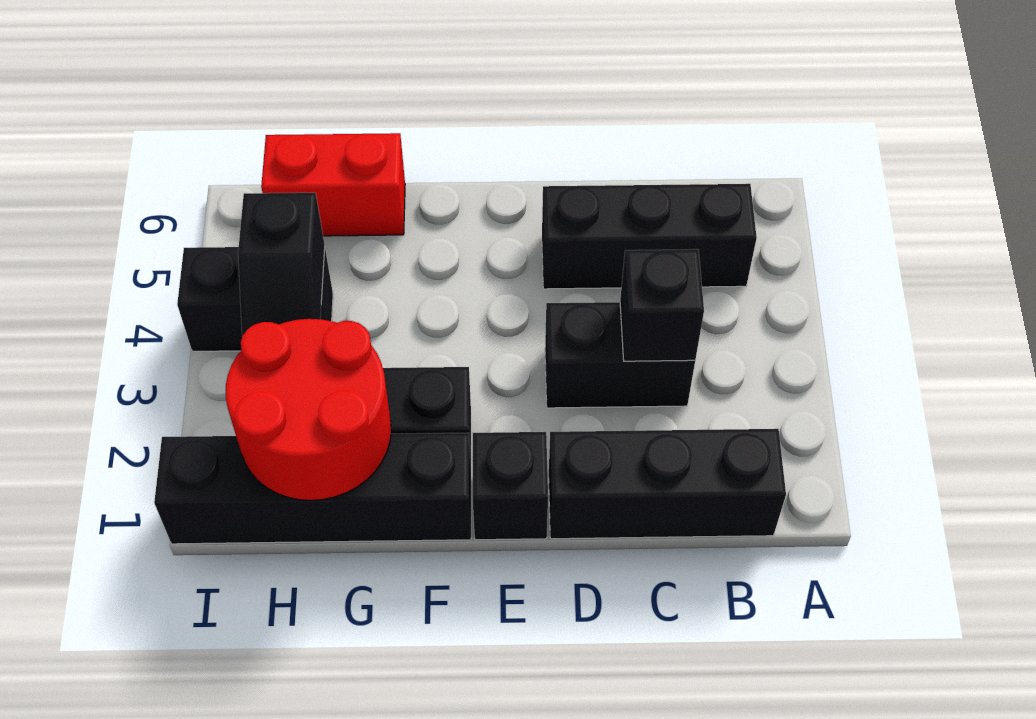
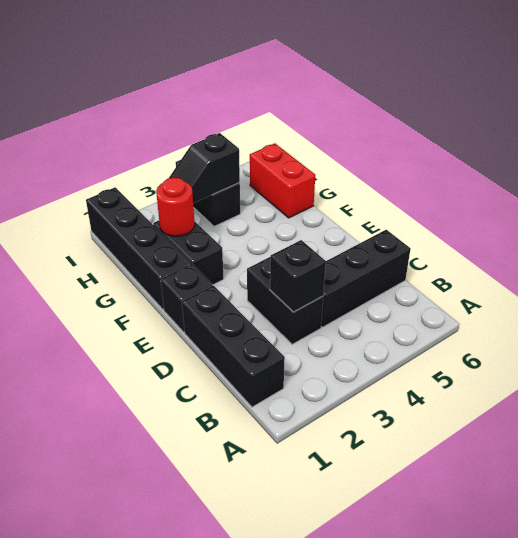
black 1x3 brick [542,184,757,289] -> black 1x3 brick turned to [321,230,410,327]
red 2x2 round brick [226,319,391,500] -> red 1x1 round brick [156,177,195,236]

